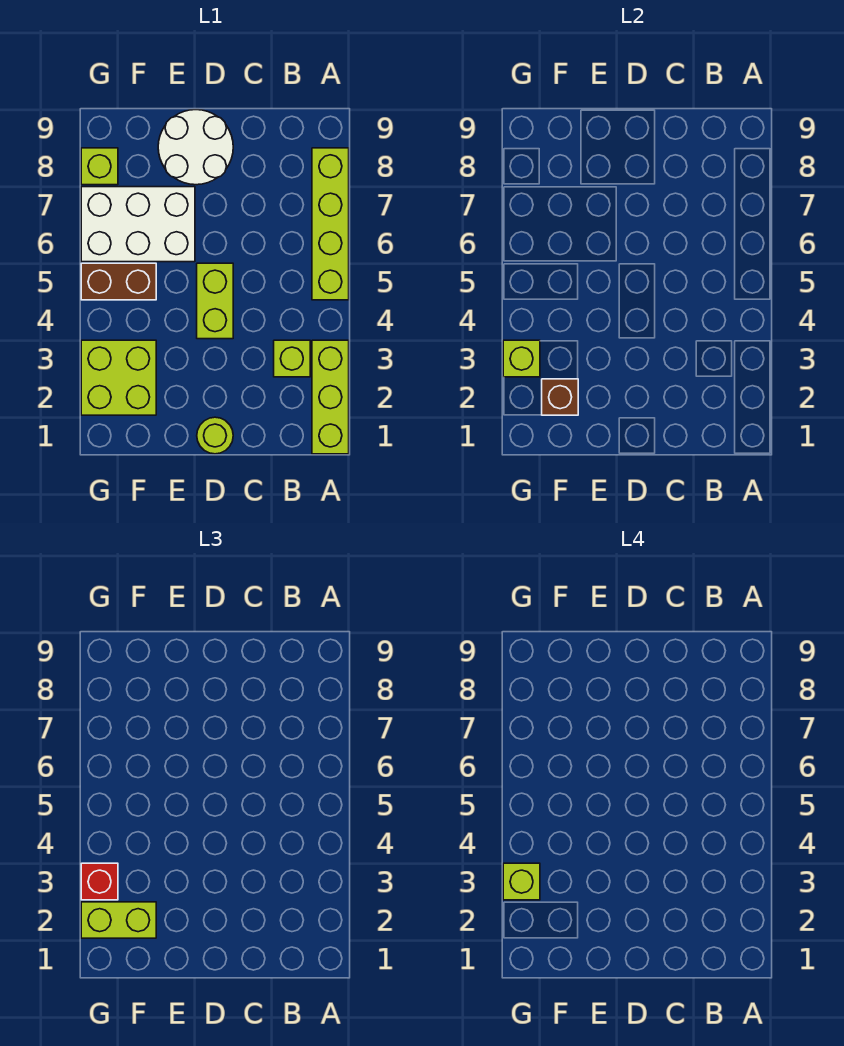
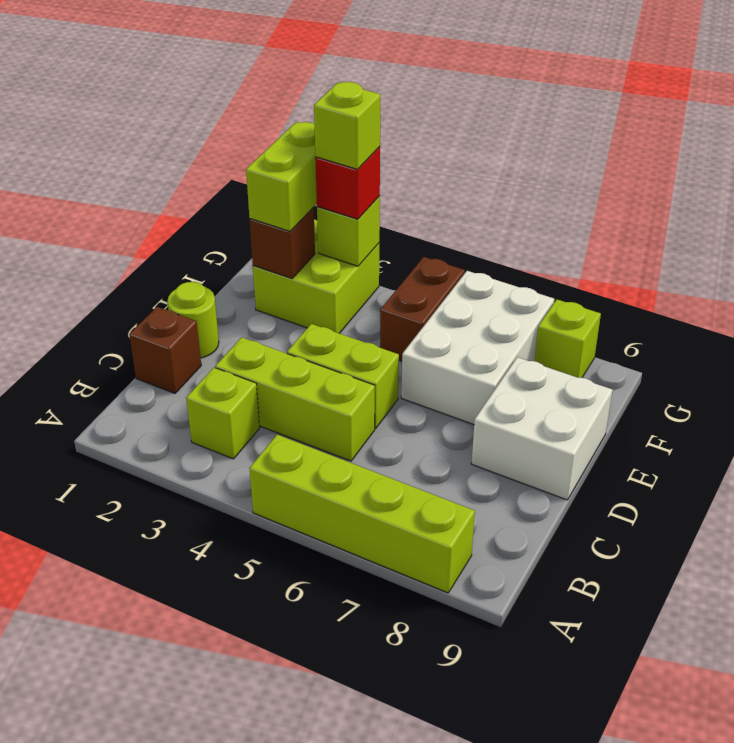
lime 1x3 brick [312,340,349,454] -> lime 1x3 brick moved to [215,337,375,461]
none -> brown 1x1 brick [129,307,201,393]
white 2x2 round brick [158,110,233,185] -> white 2x2 brick [471,357,613,500]

